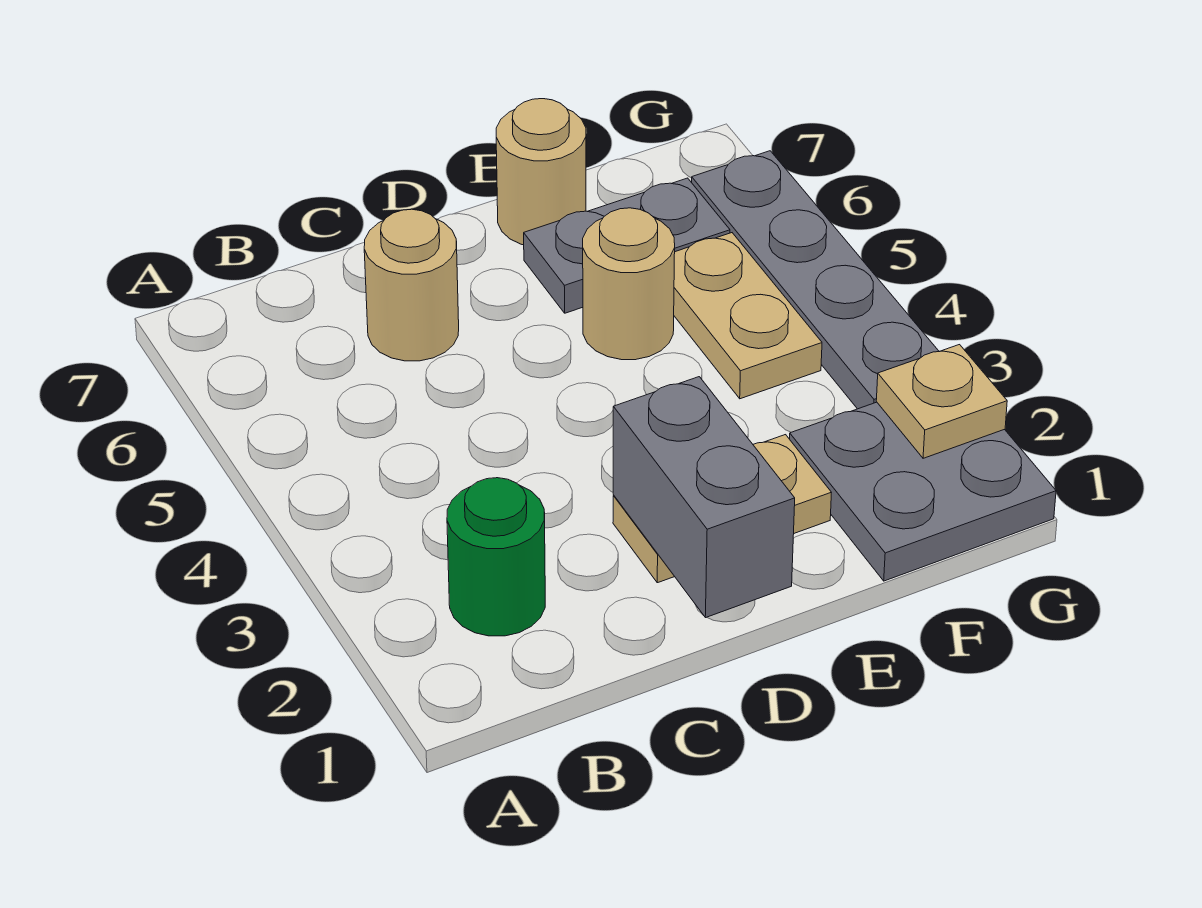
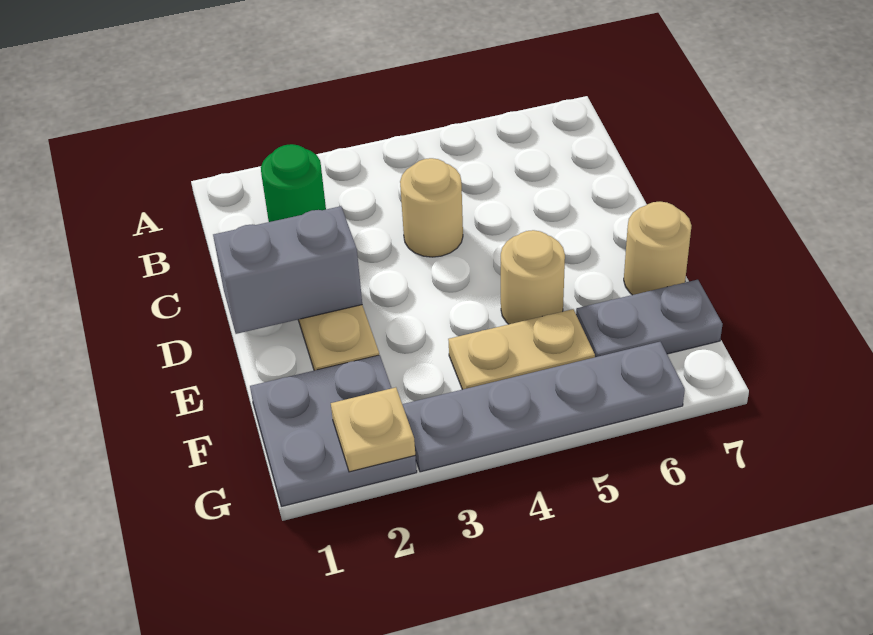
tan 1x1 round brick [364,209,459,361] -> tan 1x1 round brick moved to [400,158,463,257]
grey 1x2 plate [524,178,730,313] -> grey 1x2 plate turned to [576,280,723,357]

